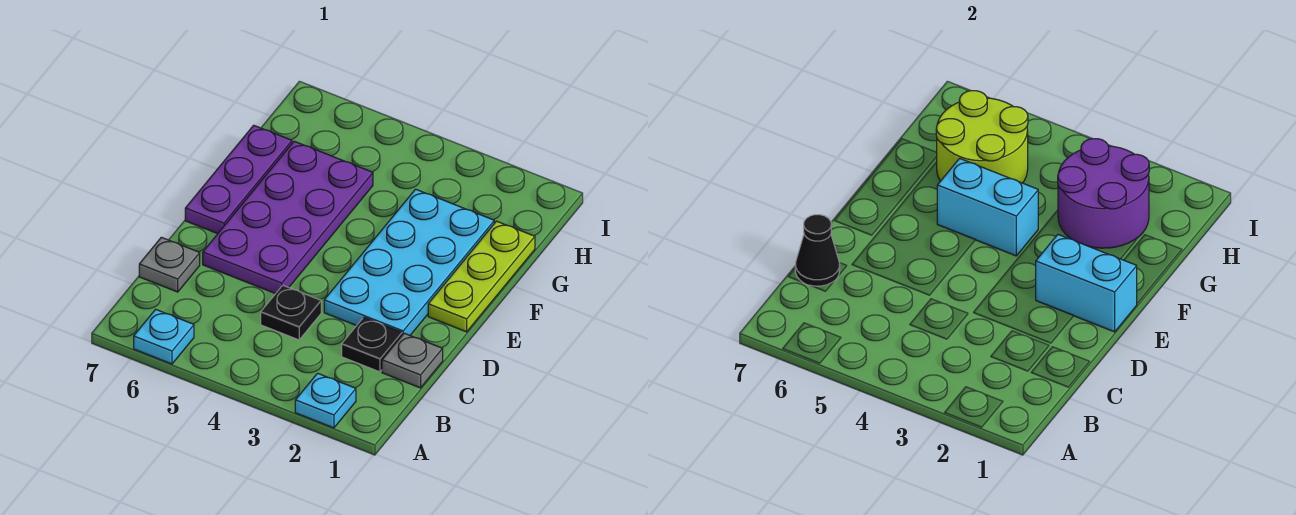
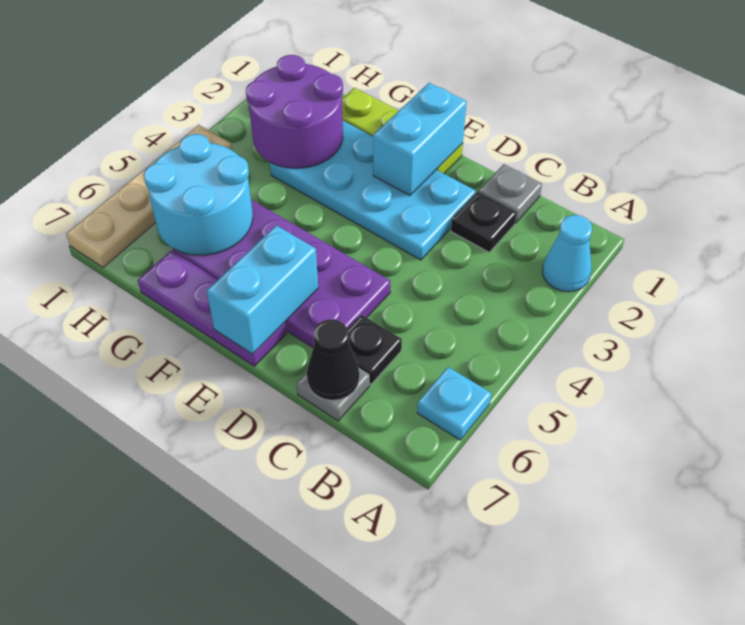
cyan 1x1 plate [295,373,356,428] -> cyan 1x1 cone [542,215,592,292]
black 1x1 plate [261,285,321,340] -> black 1x1 plate moved to [347,315,402,384]
cyan 1x2 brick [937,158,1038,256] -> cyan 1x2 brick moved to [207,225,318,354]
lime 2x2 round brick [936,91,1028,183] -> cyan 2x2 round brick [144,134,253,255]
none -> tan 1x4 plate [66,125,232,268]

